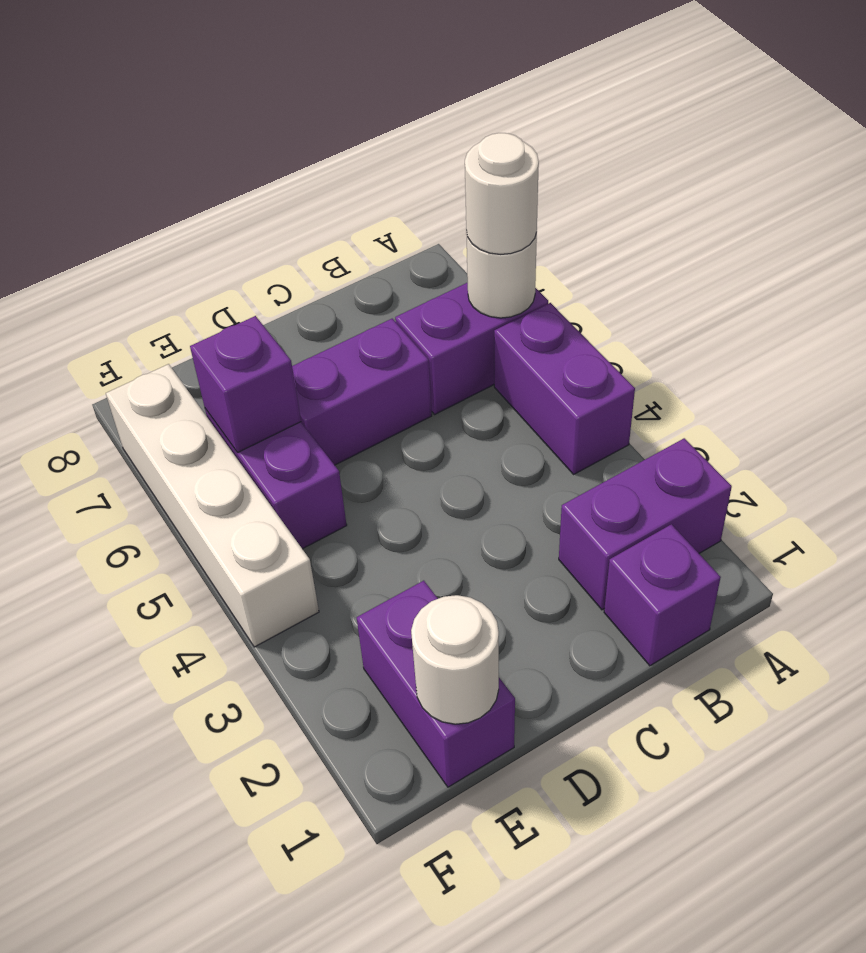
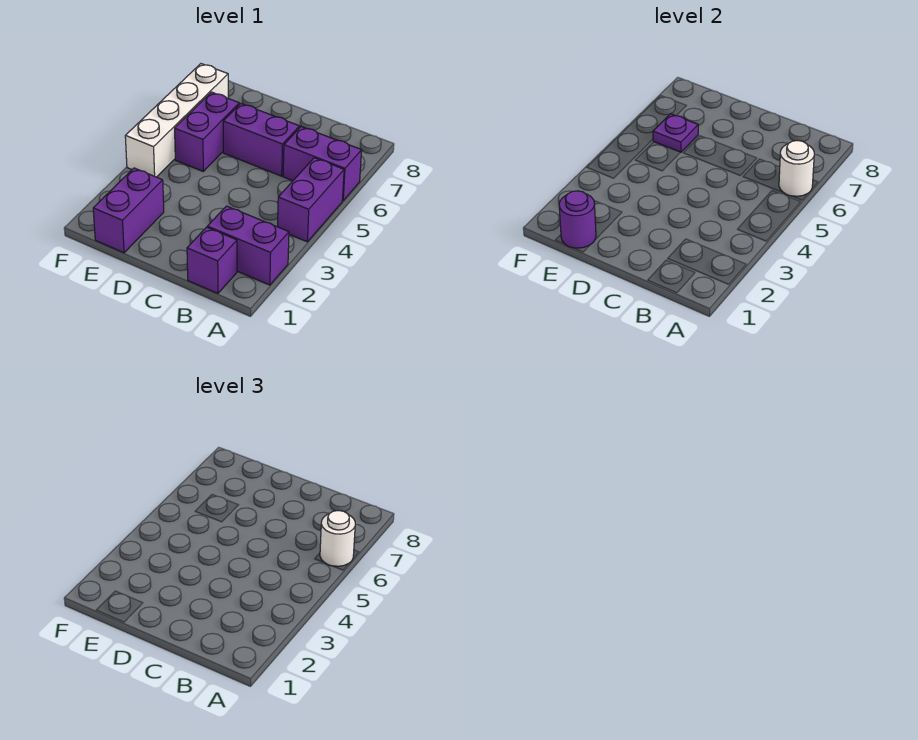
white 1x1 round brick [411,595,499,724] -> purple 1x1 round brick [559,191,596,248]
purple 1x1 brick [190,316,301,453] -> purple 1x1 plate [653,114,698,152]

